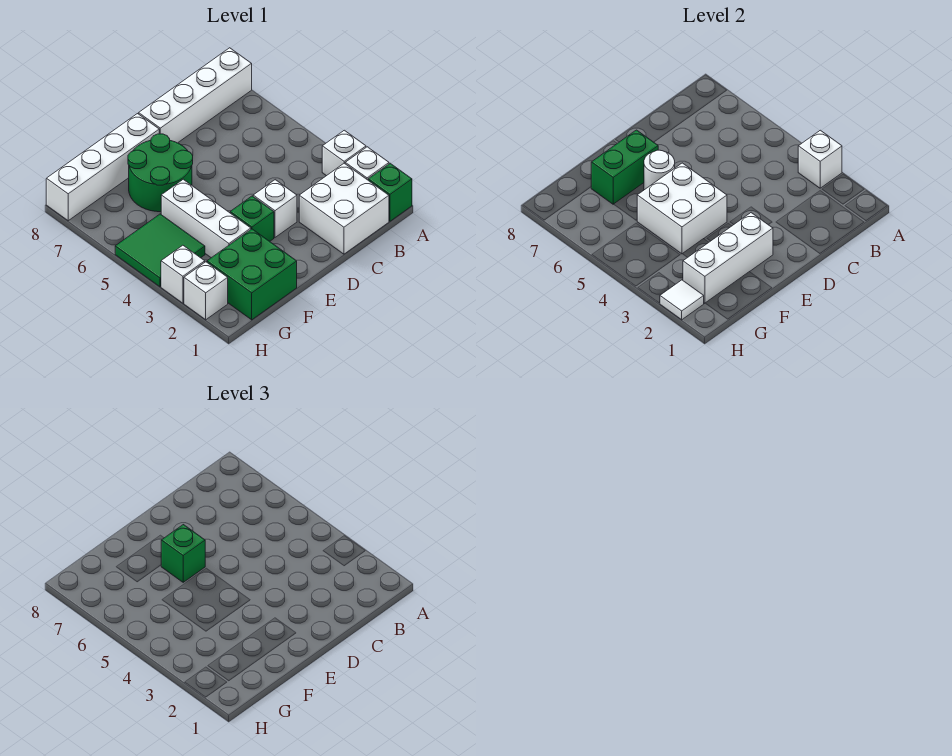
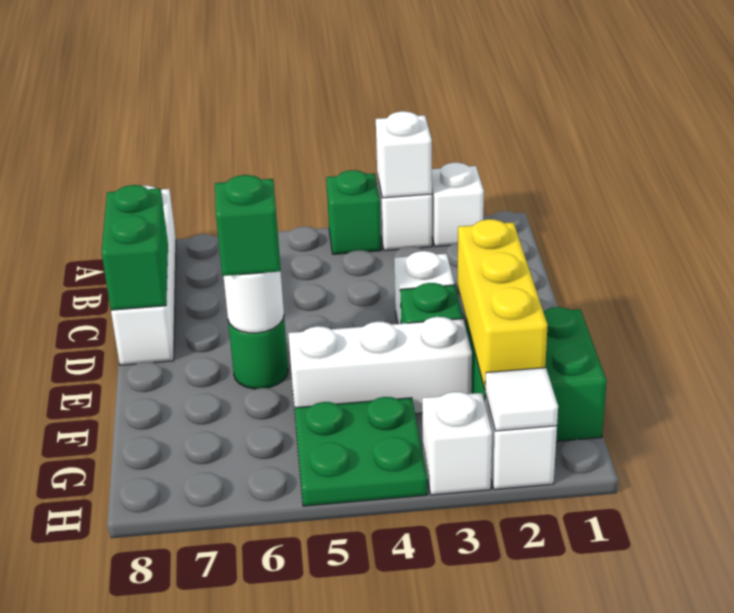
green 1x1 brick [368,163,412,221] -> green 1x1 brick moved to [326,170,381,254]
white 2x2 brick [299,163,389,254] -> none
white 1x3 brick [683,213,773,303] -> yellow 1x3 brick [458,219,548,389]
white 2x2 brick [637,163,727,254] -> none
green 2x2 round brick [128,134,193,212] -> green 1x1 round brick [228,317,288,389]
green 1x2 brick [591,130,658,204] -> green 1x2 brick moved to [102,185,168,310]
white 1x4 brick [46,114,159,221] -> none
green 2x2 tile [115,214,205,287] -> green 2x2 plate [295,397,427,506]

